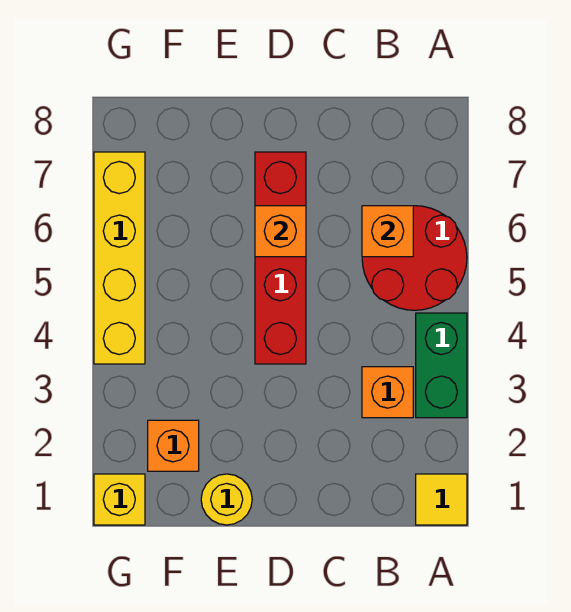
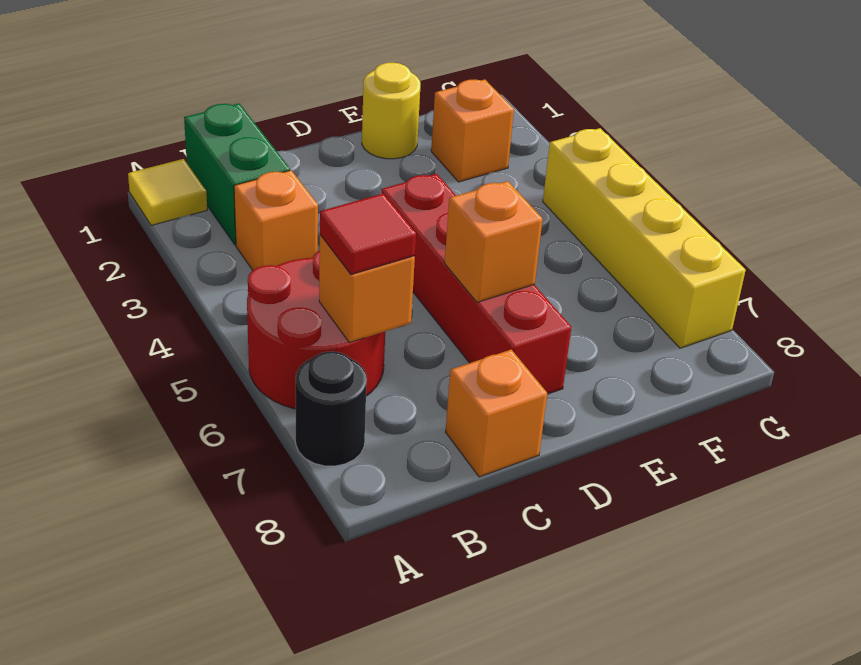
green 1x2 brick [416,313,467,418] -> green 1x2 brick moved to [184,104,290,245]
none -> black 1x1 round brick [296,351,367,466]
none -> red 1x1 tile [320,194,416,275]
none -> orange 1x1 brick [446,350,547,477]
yellow 1x1 brick [94,474,145,525] -> none

